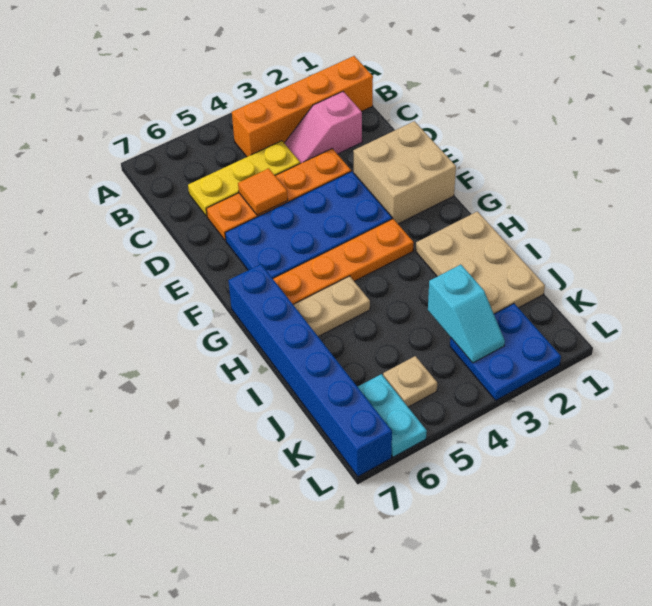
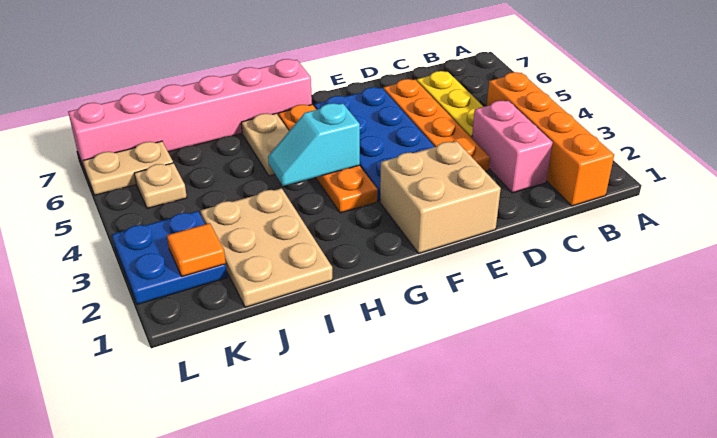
pink 1x2 slope [284,92,362,163] -> pink 1x2 brick [472,101,553,193]
orange 1x1 tile [238,168,288,215] -> orange 1x1 tile moved to [167,223,226,276]
blue 1x6 brick [228,264,392,477] -> pink 1x6 brick [68,59,312,170]
tan 2x3 plate [416,211,545,314] -> tan 2x3 plate turned to [200,188,332,307]
cyan 1x2 slope [428,265,505,363] -> cyan 1x2 slope moved to [268,103,360,186]
cyan 1x2 plate [358,374,427,457] -> tan 1x2 plate [83,141,173,195]

